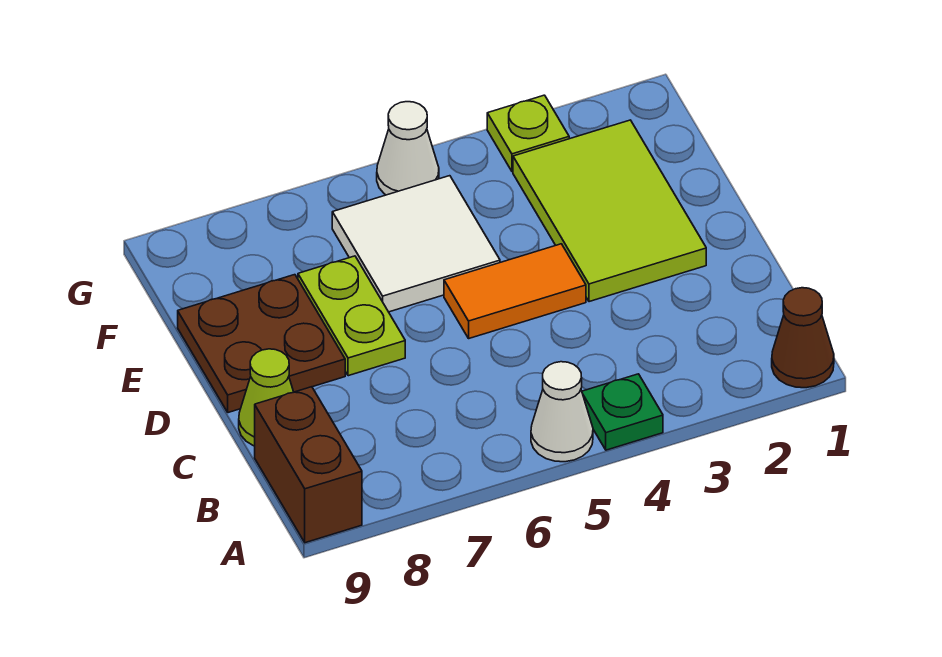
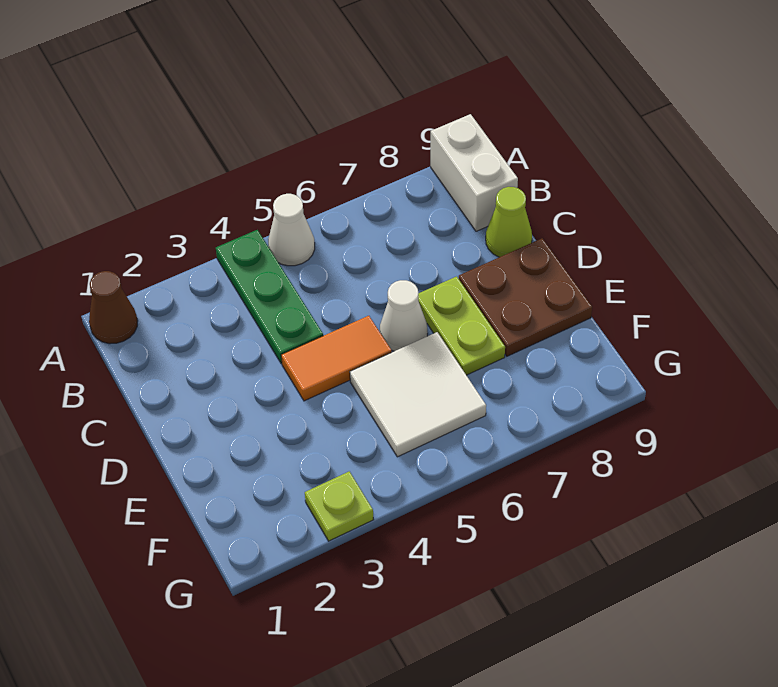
green 1x1 plate [582,374,663,450] -> green 1x3 plate [216,230,323,364]
brown 1x2 brick [255,387,362,543] -> white 1x2 brick [431,114,518,231]
lime 2x3 tile [513,120,706,302] -> none
white 1x1 cone [377,102,439,195] -> white 1x1 cone moved to [380,280,427,351]

